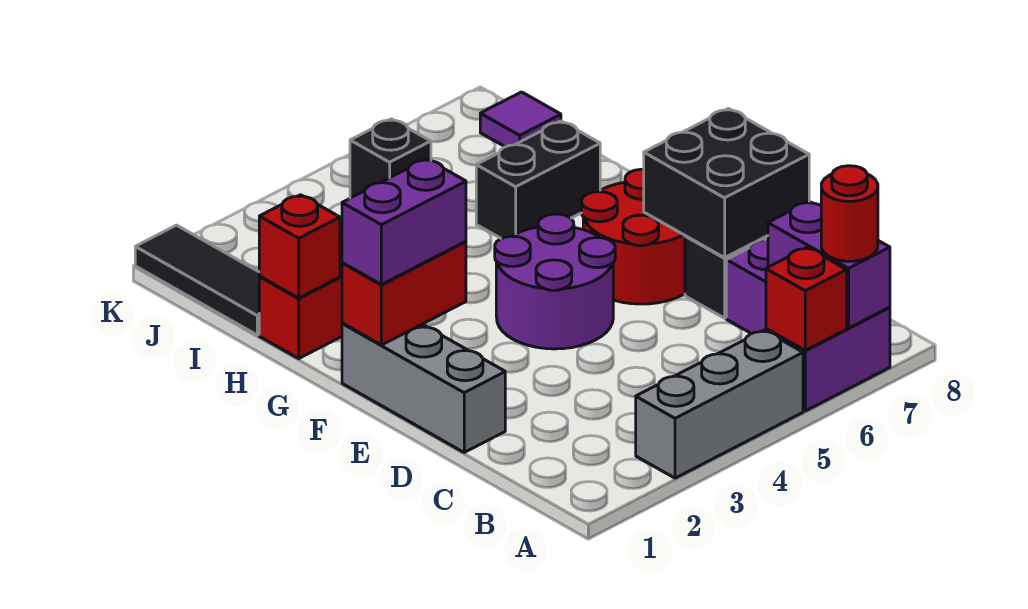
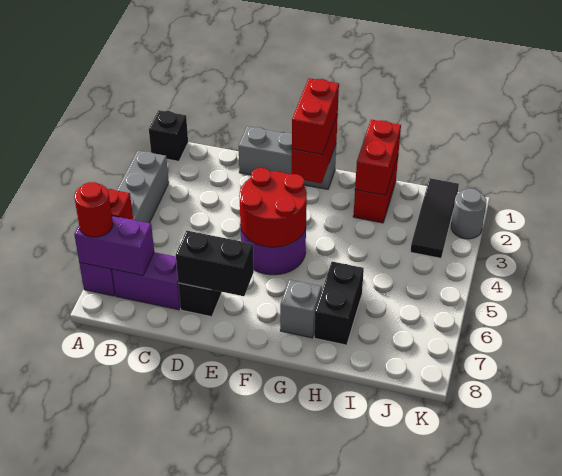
black 2x2 brick [644,109,809,258] -> black 1x2 brick [176,231,254,296]
red 2x2 round brick [581,169,685,304] -> red 2x2 round brick moved to [239,168,307,247]
purple 1x2 brick [342,159,466,285] -> red 1x2 brick [292,78,339,155]
none -> grey 1x1 brick [280,280,322,338]
red 1x1 brick [259,195,340,298] -> red 1x2 brick [355,120,401,195]
black 1x3 tile [135,225,260,335] -> black 1x3 tile turned to [410,178,459,258]
black 1x1 brick [350,119,431,198] -> black 1x1 brick moved to [149,110,188,161]
purple 1x1 tile [480,92,561,147] -> none
none -> grey 1x1 round brick [451,189,486,239]

